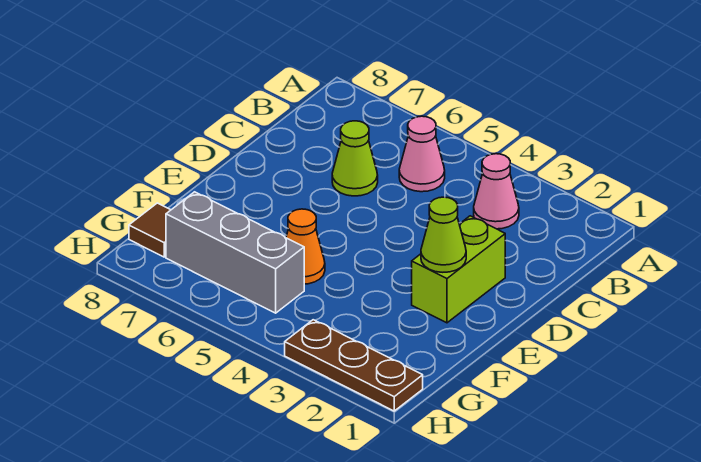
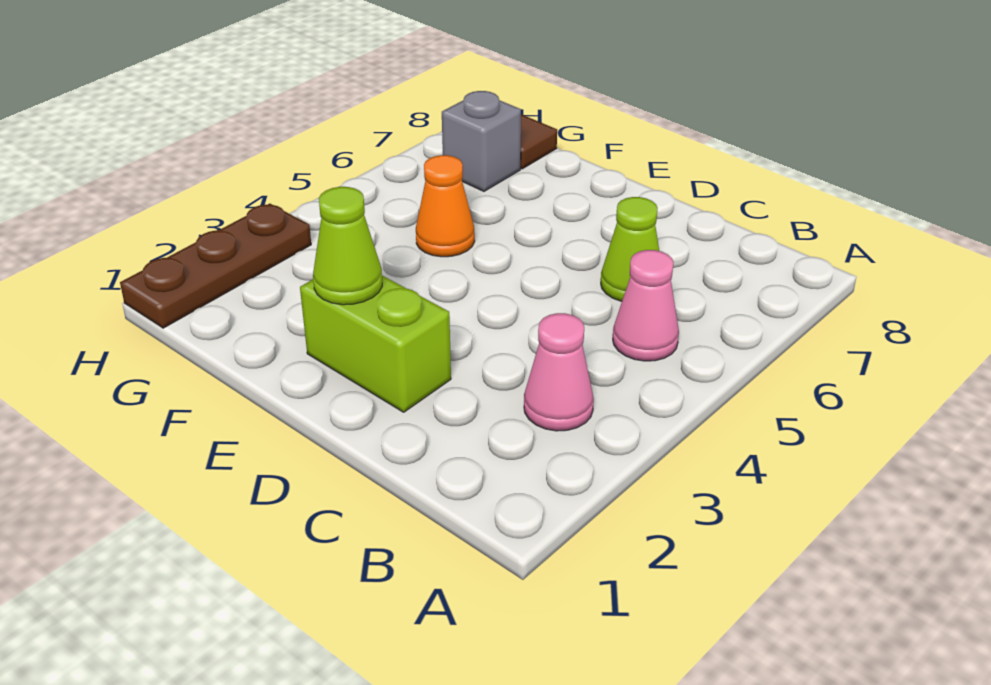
grey 1x3 brick [166,192,304,313] -> grey 1x1 brick [442,91,521,191]

